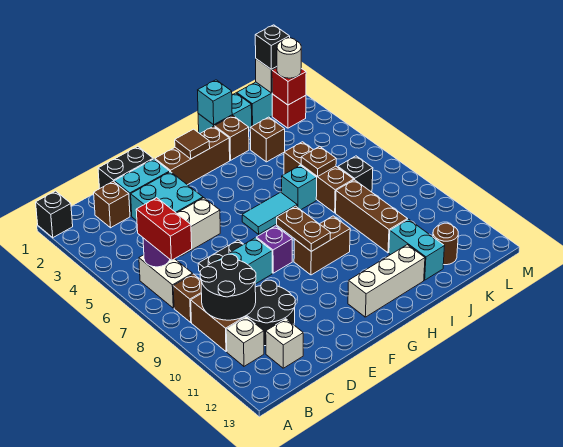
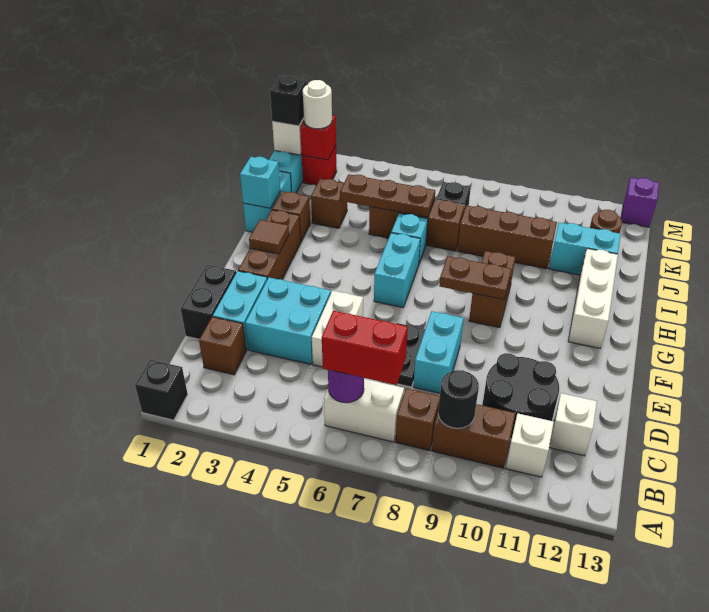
black 2x2 round brick [200,254,256,320] -> black 1x1 round brick [438,370,479,428]
purple 1x1 brick [256,226,292,273] -> purple 1x1 brick moved to [621,178,659,227]
cyan 1x2 tile [242,192,297,234] -> cyan 1x2 brick [374,233,420,307]
brown 1x1 plate [301,146,336,177] -> brown 1x3 plate [340,174,435,217]

